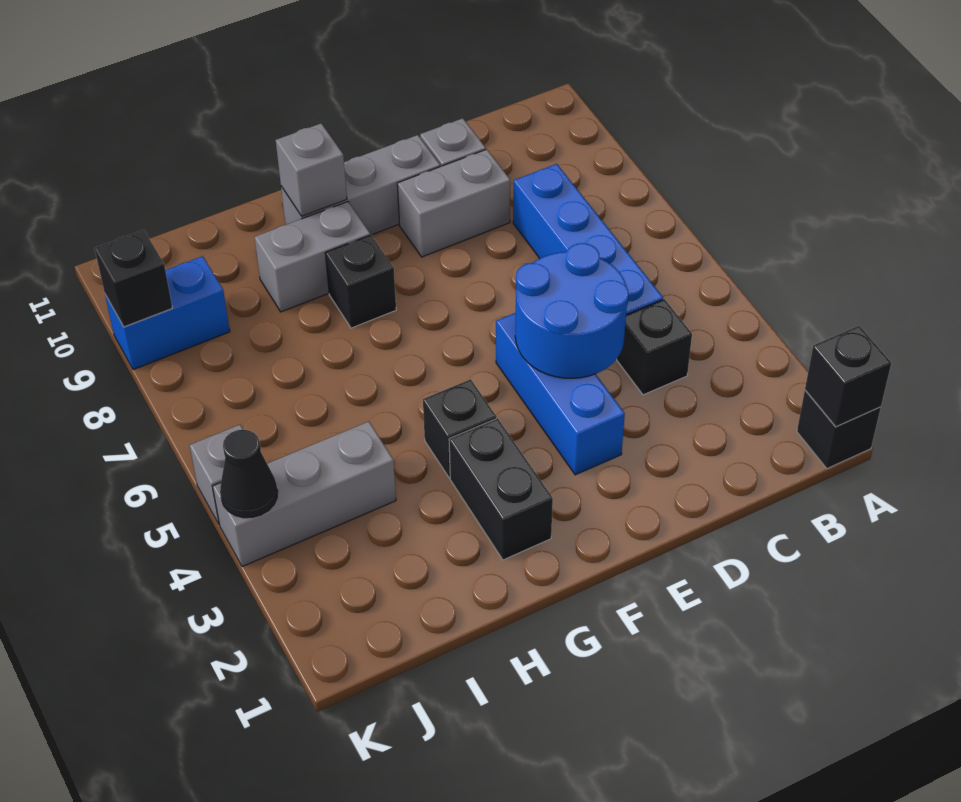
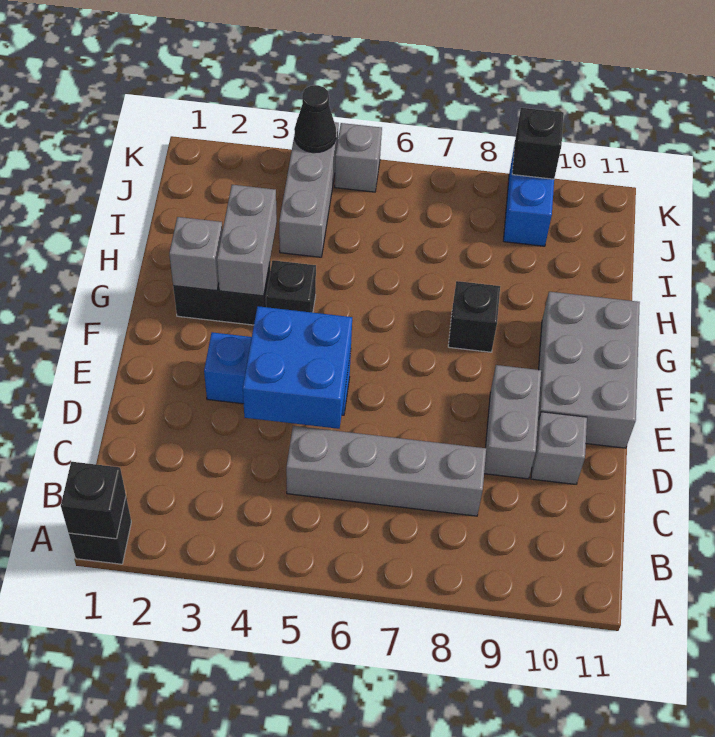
black 1x1 brick [617,299,692,395] -> none
blue 1x4 brick [513,164,663,315] -> grey 1x4 brick [286,426,486,516]
blue 2x2 round brick [515,243,629,379] -> blue 2x2 brick [243,306,352,429]
grey 1x3 brick [281,135,440,235] -> grey 2x3 brick [538,292,640,448]
grey 1x2 brick [254,202,370,312] -> grey 1x2 brick moved to [217,185,277,296]
grey 1x1 brick [276,123,347,216] -> grey 1x1 brick moved to [169,217,223,291]

